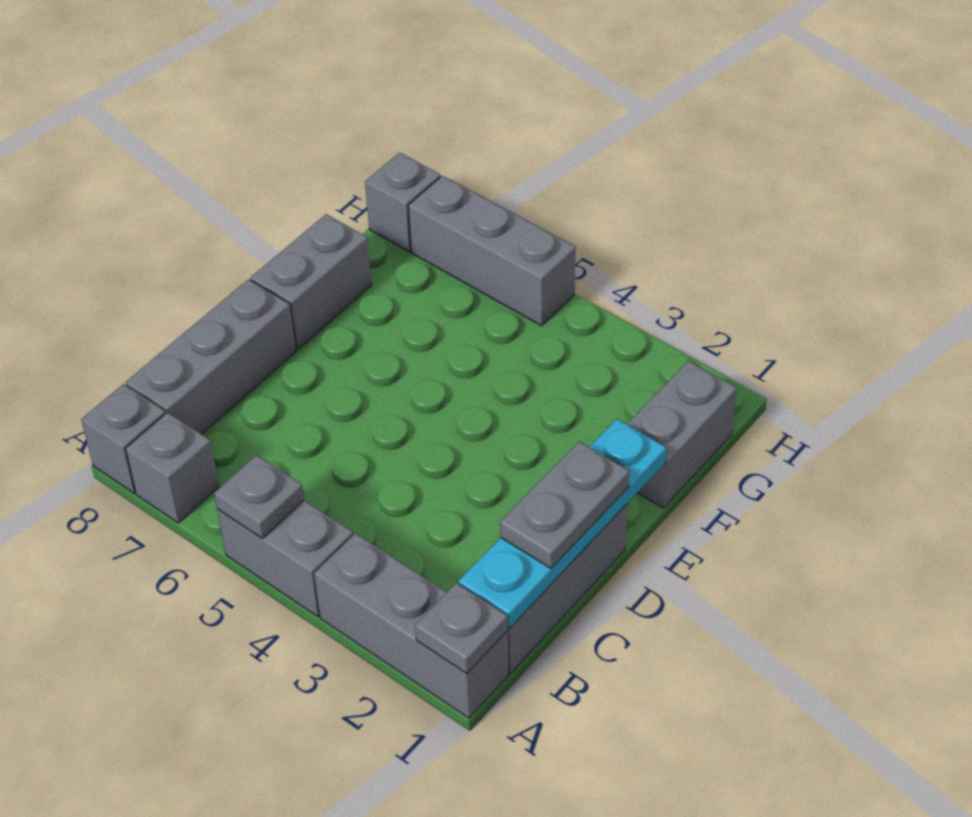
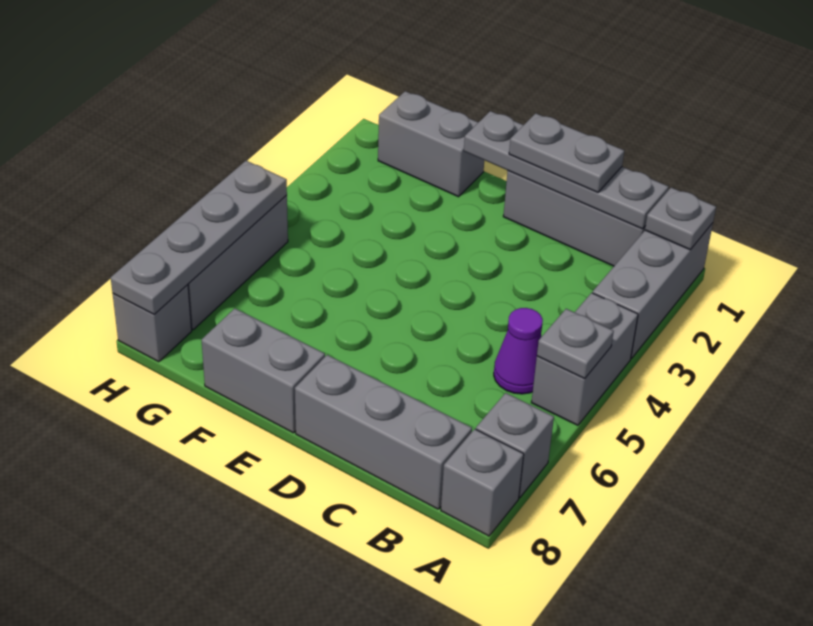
cyan 1x4 plate [458,419,666,628] -> grey 1x4 plate [464,111,669,229]
none -> purple 1x1 cone [494,308,543,394]
none -> grey 1x4 plate [111,161,287,314]

